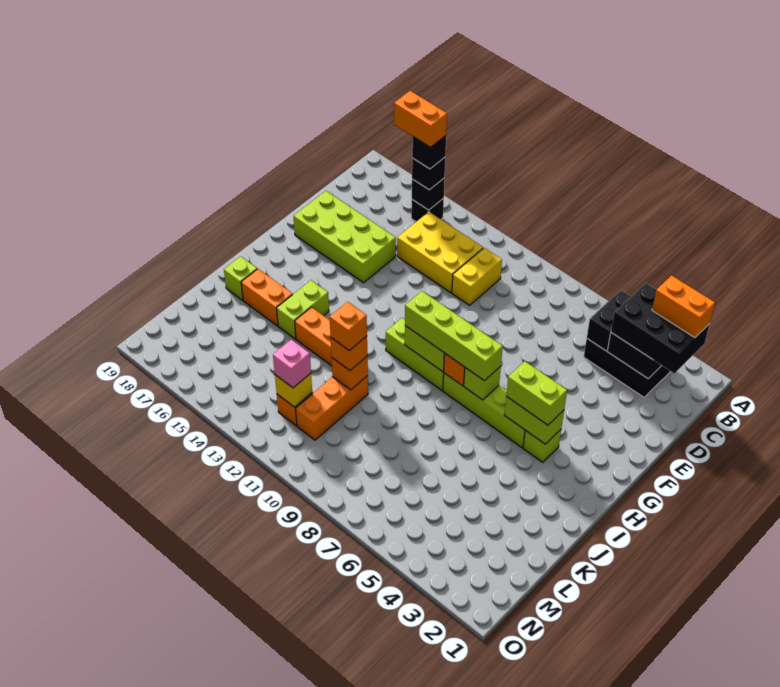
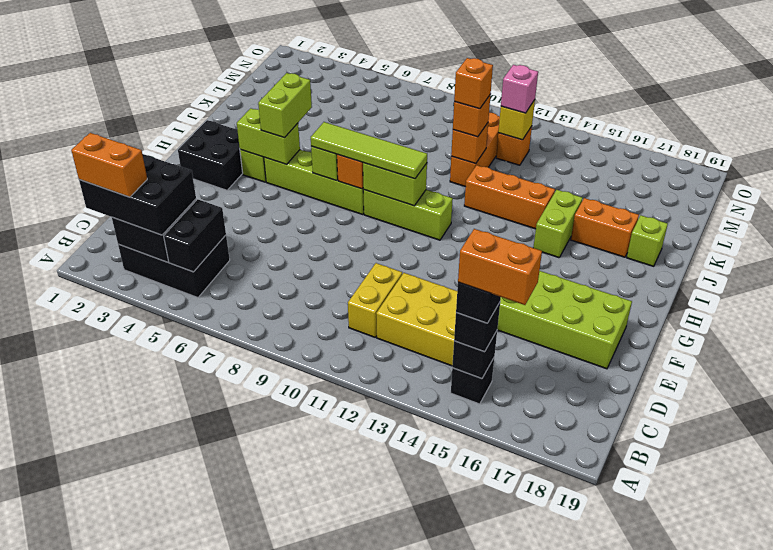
none -> black 2x2 brick [178,120,243,190]
lime 1x2 brick [506,361,567,425] -> lime 1x2 brick turned to [258,73,312,138]
lime 1x4 brick [405,291,503,381] -> lime 1x4 tile [311,122,427,179]

